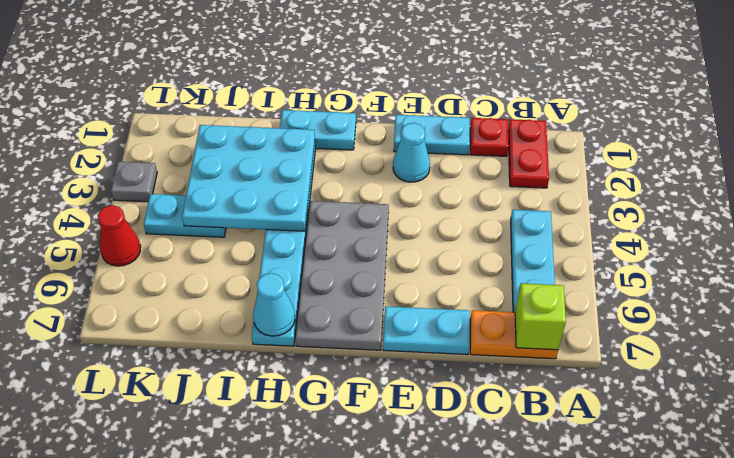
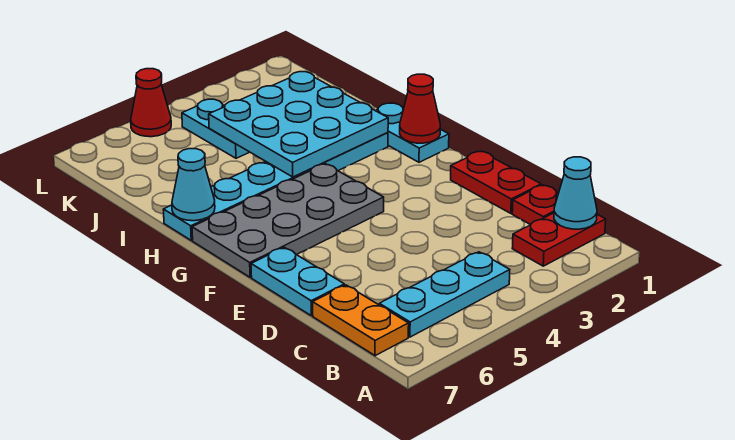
lime 1x1 brick [515,283,566,350] -> none
cyan 1x2 plate [394,115,470,155] -> red 1x2 plate [451,151,541,213]
cyan 1x1 cone [393,123,430,182] -> cyan 1x1 cone moved to [554,157,597,229]
none -> red 1x1 cone [400,74,440,143]
grey 1x1 plate [111,162,157,202] -> none

